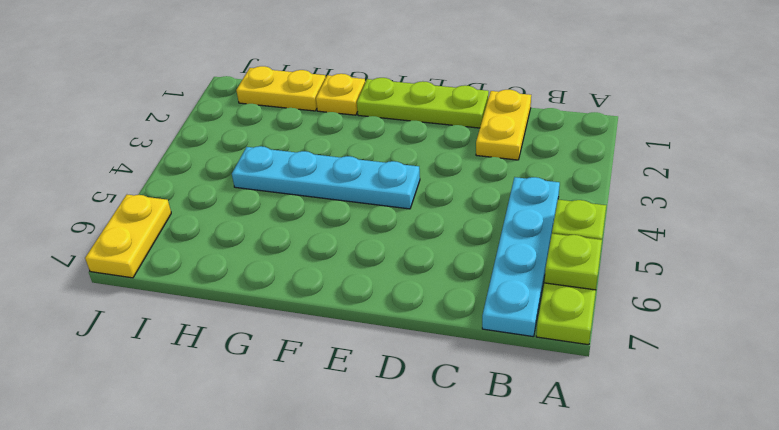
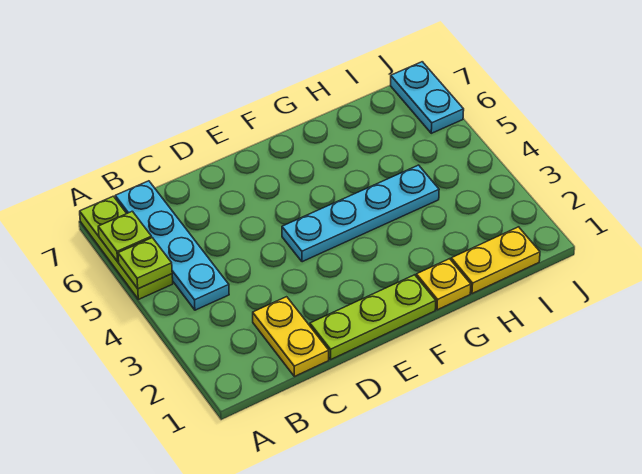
yellow 1x2 plate [85,195,171,278] -> cyan 1x2 plate [391,62,464,133]

